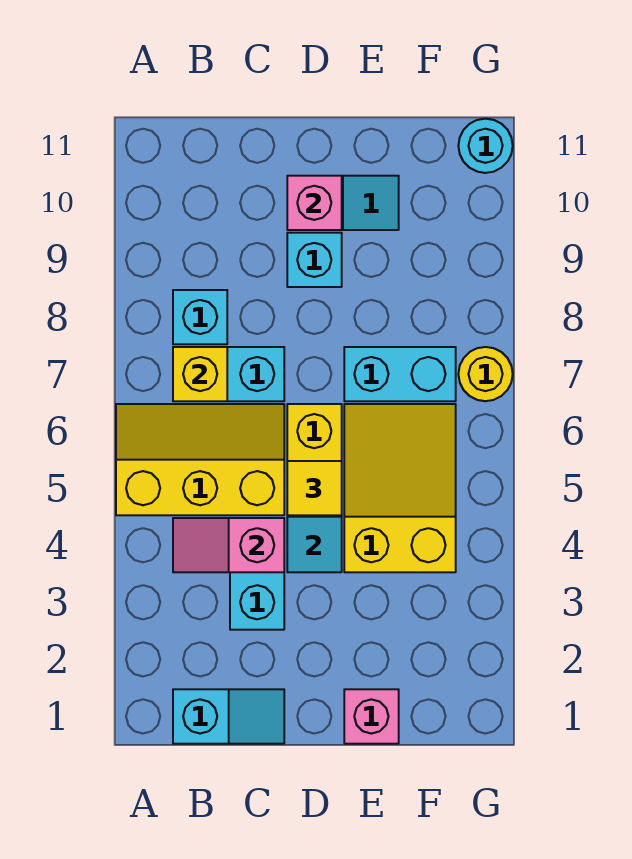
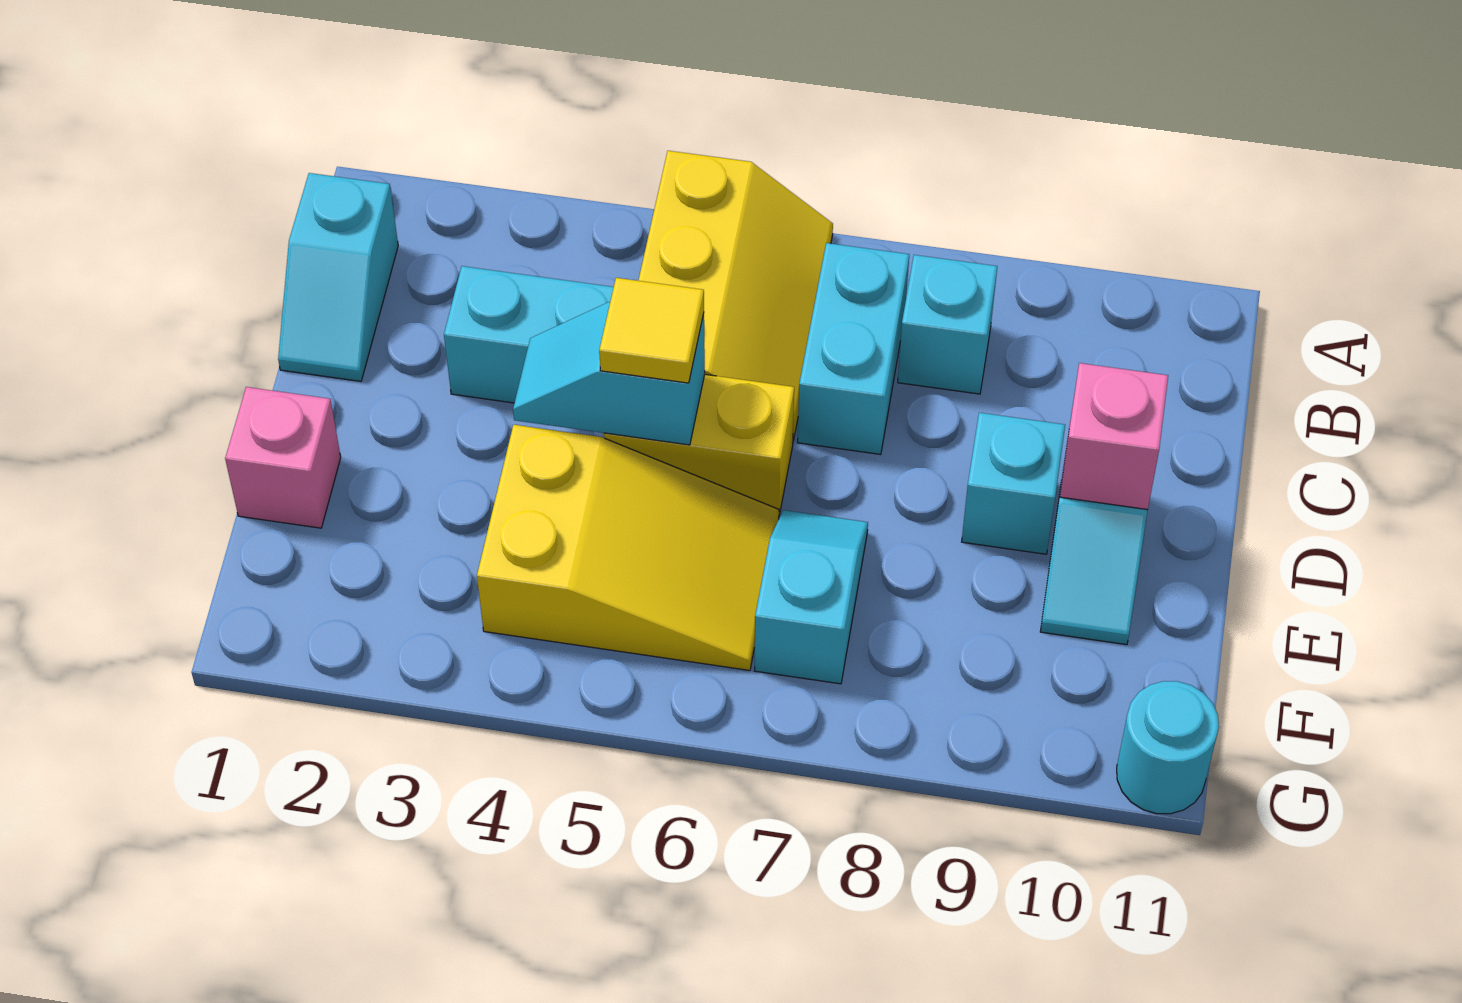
pink 1x2 slope [173,518,284,572] -> none
yellow 1x1 brick [173,347,227,401] -> none
cyan 1x2 brick [344,347,456,401] -> cyan 1x2 slope [755,510,868,684]
yellow 1x1 round brick [458,347,513,401] -> none

